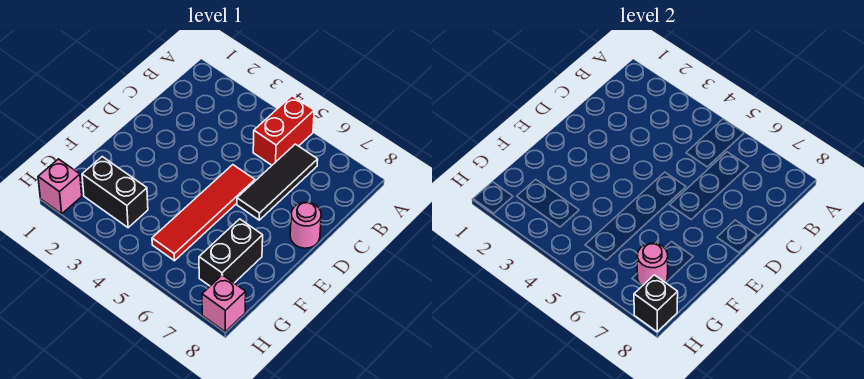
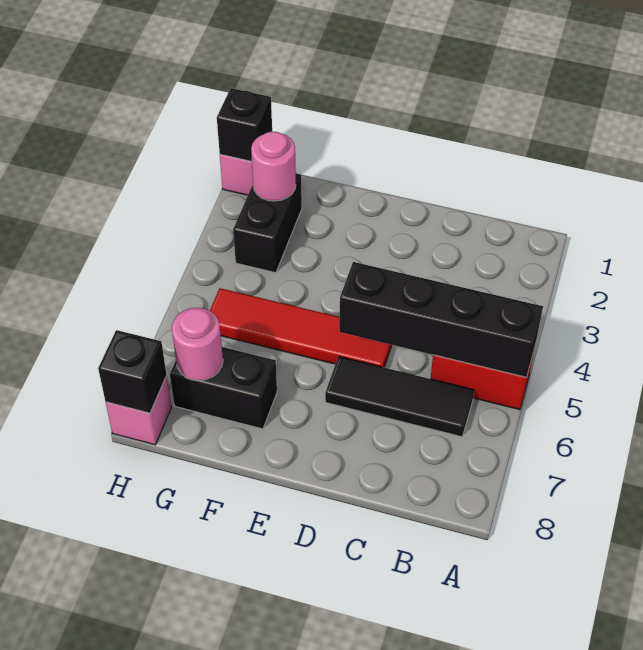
none -> black 1x4 brick [339,262,543,377]
pink 1x1 round brick [290,202,321,248] -> pink 1x1 round brick moved to [251,132,296,201]
none -> black 1x1 brick [217,88,272,162]

